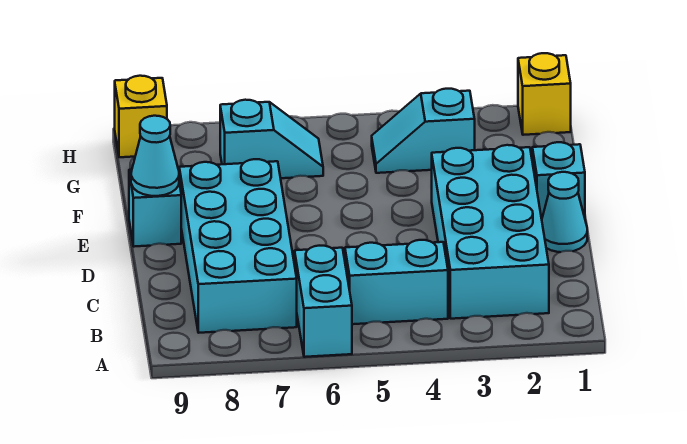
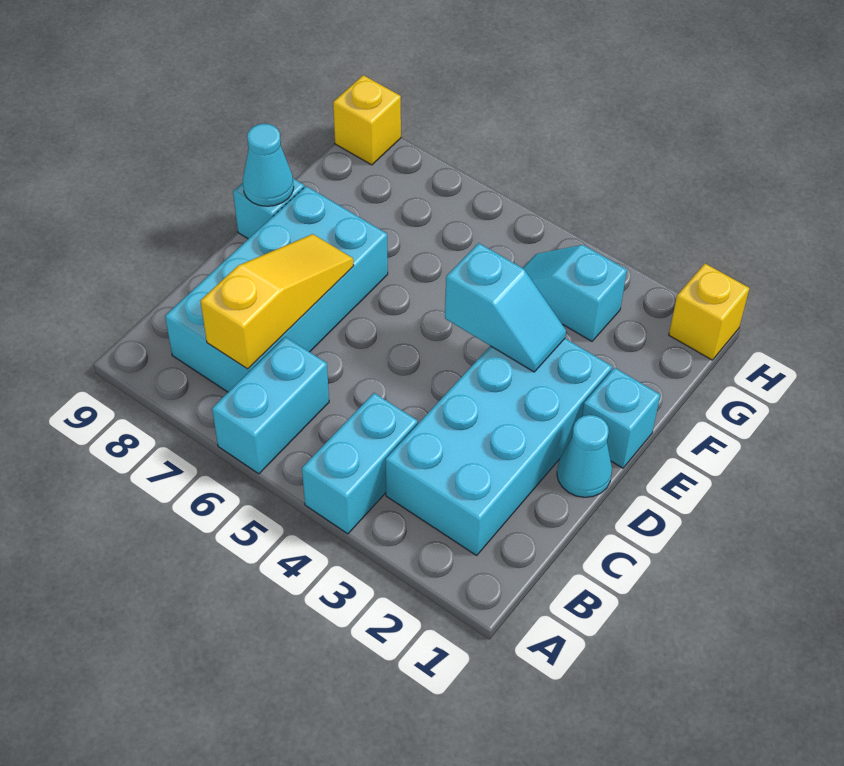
cyan 1x2 brick [345,240,448,324] -> cyan 1x2 brick turned to [302,393,418,534]
none -> yellow 1x3 slope [200,234,354,369]
cyan 1x2 slope [220,100,323,178] -> cyan 1x2 slope moved to [445,243,566,372]

